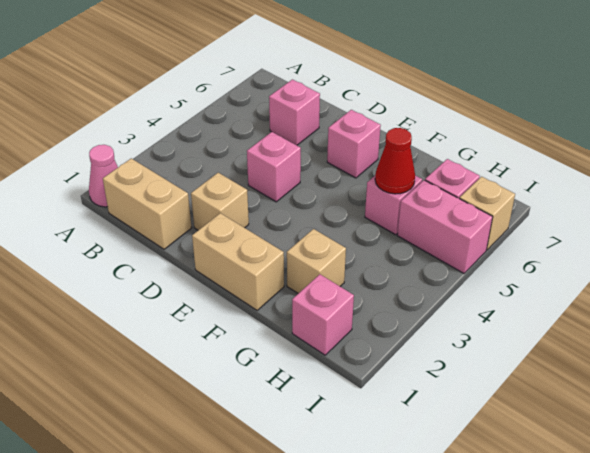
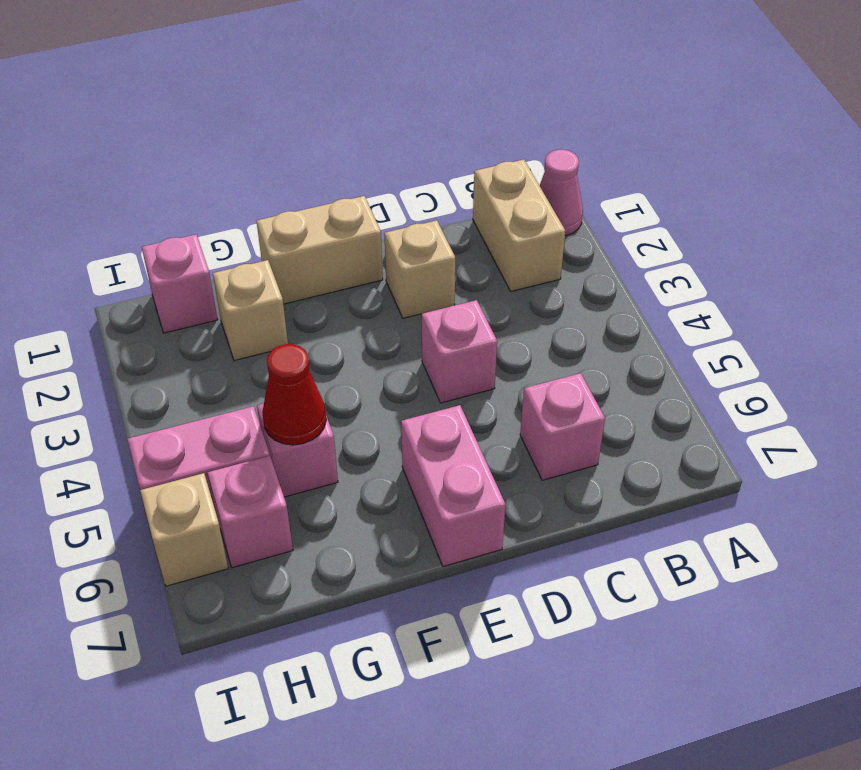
tan 1x2 brick [103,158,192,249] -> tan 1x2 brick turned to [473,159,565,291]
pink 1x1 brick [327,110,381,178] -> pink 1x2 brick [401,405,506,567]

